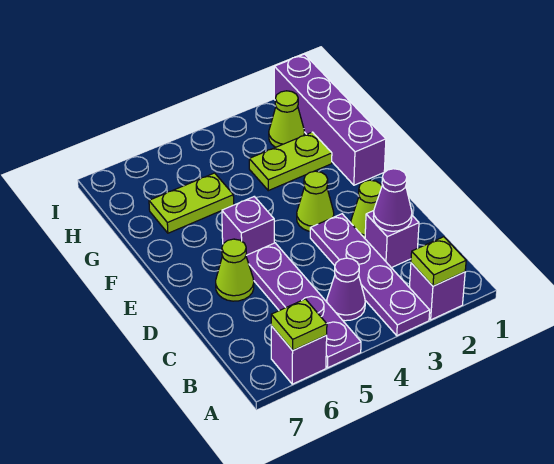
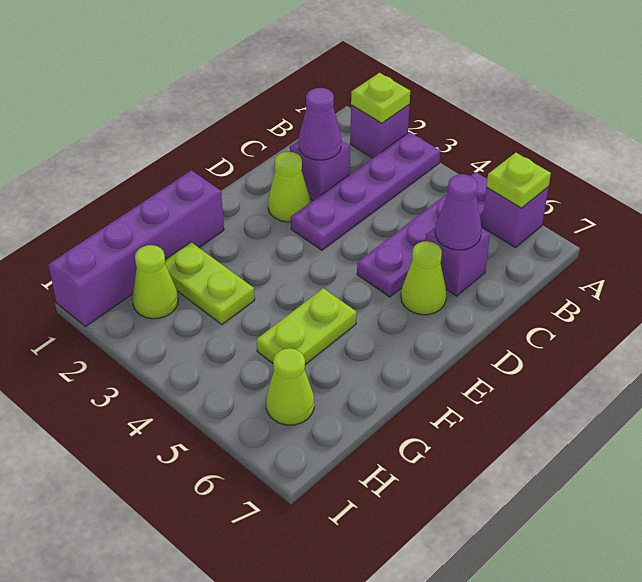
purple 1x1 cone [327,258,365,321] -> purple 1x1 cone moved to [435,174,482,250]
lime 1x1 cone [297,171,334,231] -> lime 1x1 cone moved to [266,348,314,425]
purple 1x1 brick [222,197,274,255] -> purple 1x1 brick moved to [425,227,490,296]
lime 1x2 plate [149,173,234,233] -> lime 1x2 plate turned to [256,288,357,364]

